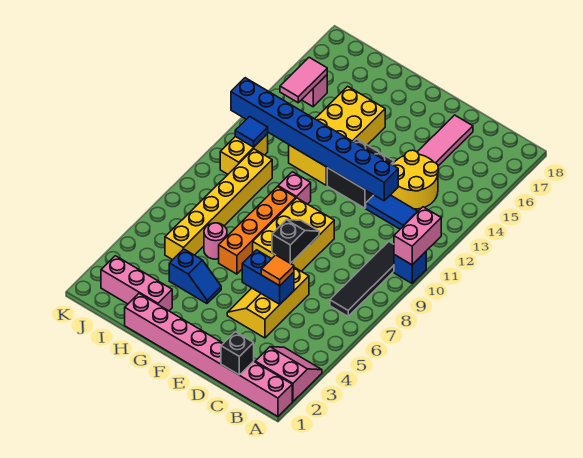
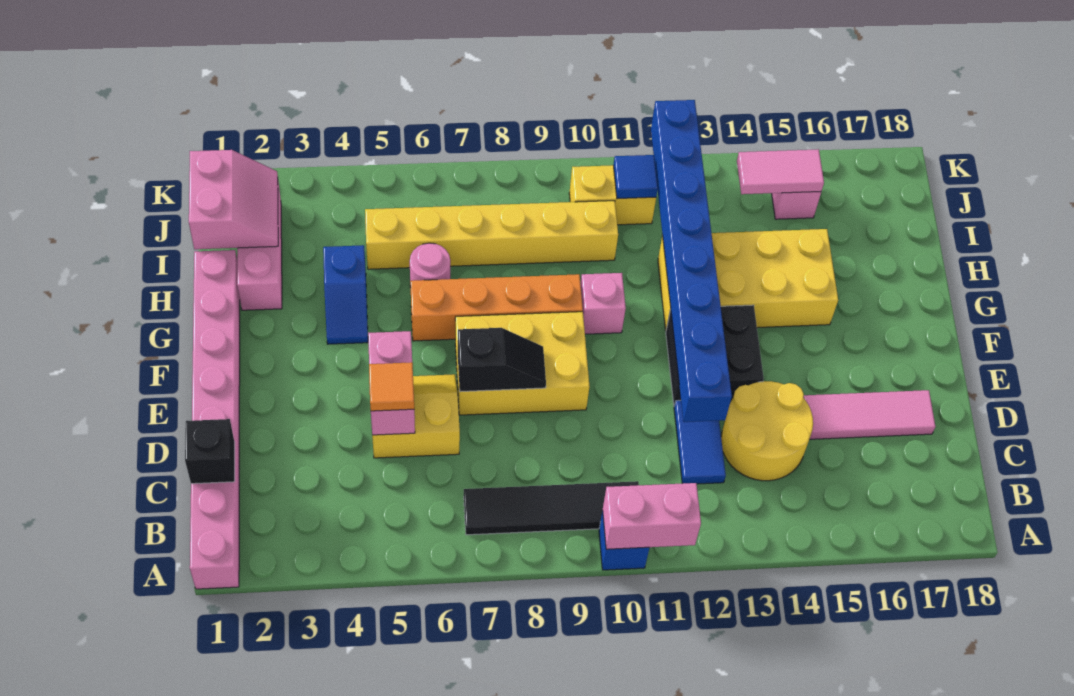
pink 2x2 slope [255,347,322,402] -> pink 2x2 slope moved to [189,150,278,249]
yellow 2x3 slope [227,267,309,338] -> yellow 2x2 slope [372,374,460,458]
blue 1x2 brick [242,250,294,304] -> pink 1x2 brick [368,331,415,435]

